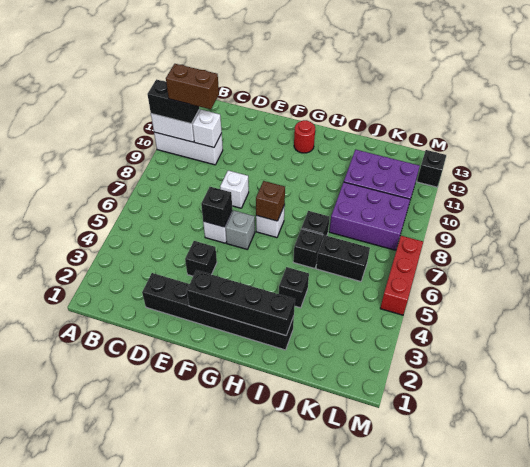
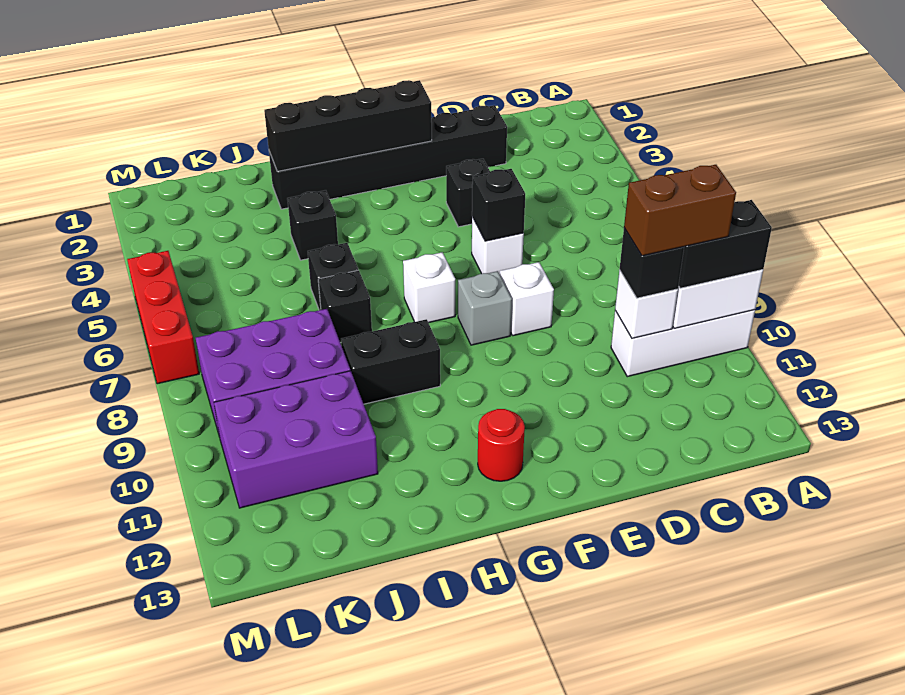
grey 1x1 brick [226,210,255,249] -> grey 1x1 brick moved to [458,271,512,345]
brown 1x1 brick [256,181,285,221] -> none
black 1x2 brick [316,235,370,282] -> black 1x2 brick moved to [341,319,440,404]
black 1x1 brick [417,150,446,187] -> black 1x1 brick moved to [619,228,684,298]

